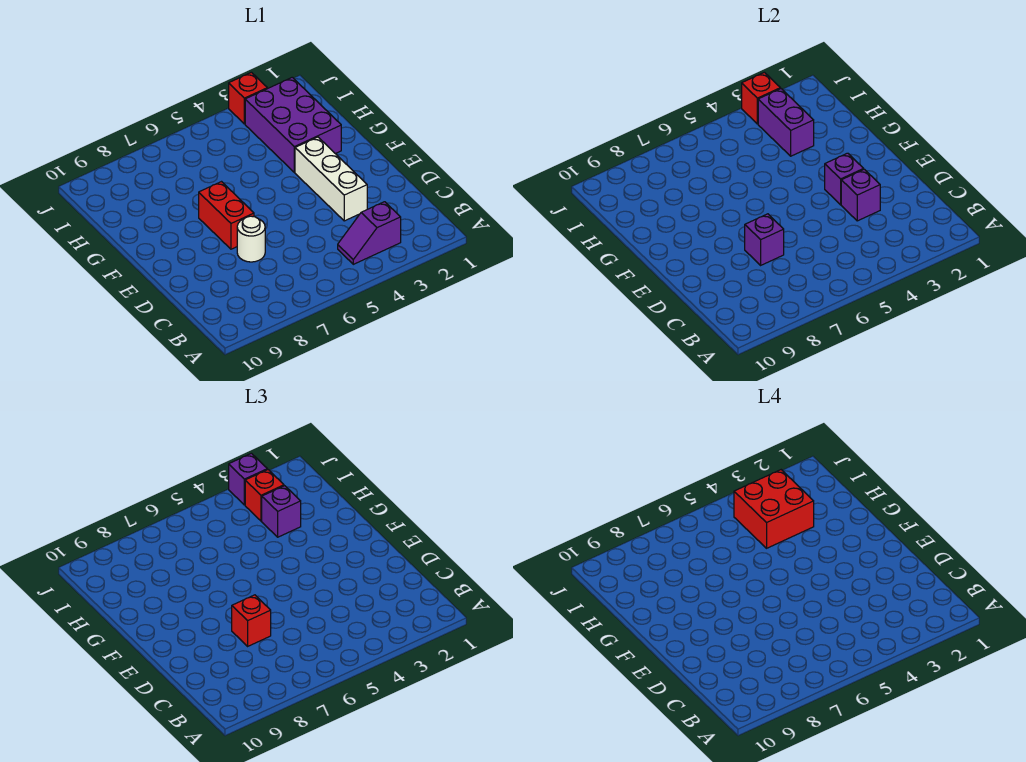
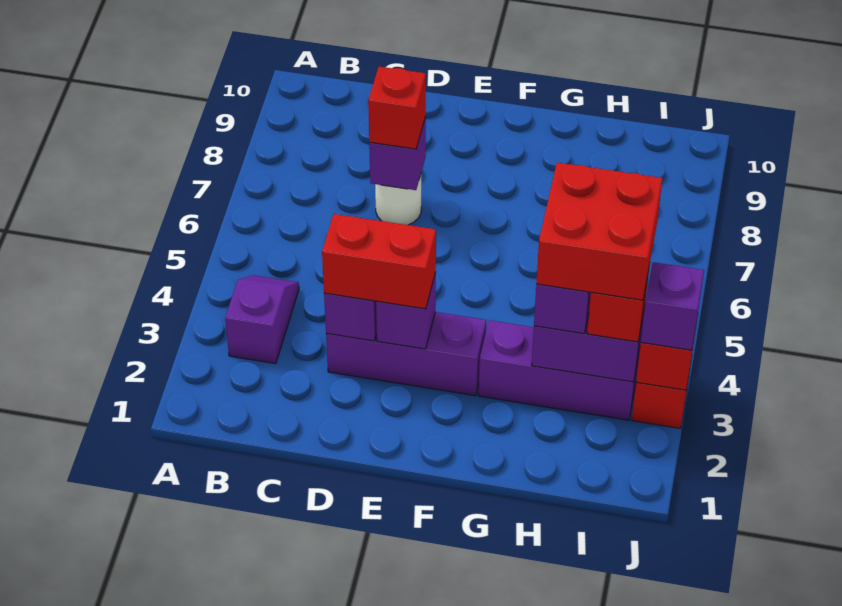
white 1x3 brick [295,137,367,221] -> purple 1x3 brick [326,312,486,396]
red 1x2 brick [199,182,254,249] -> red 1x2 brick moved to [322,214,436,309]
purple 2x3 brick [245,77,341,172] -> purple 1x3 brick [479,320,640,420]

